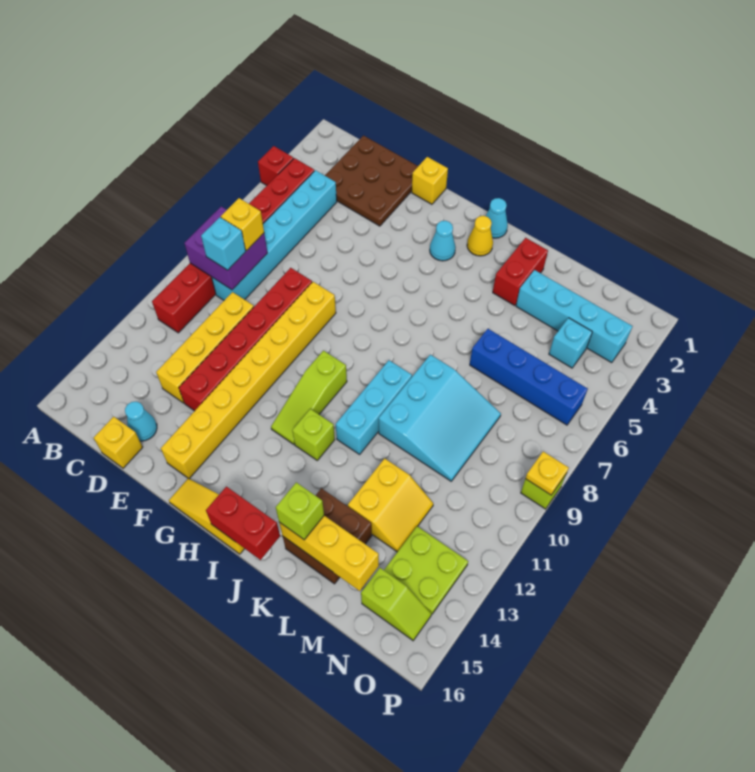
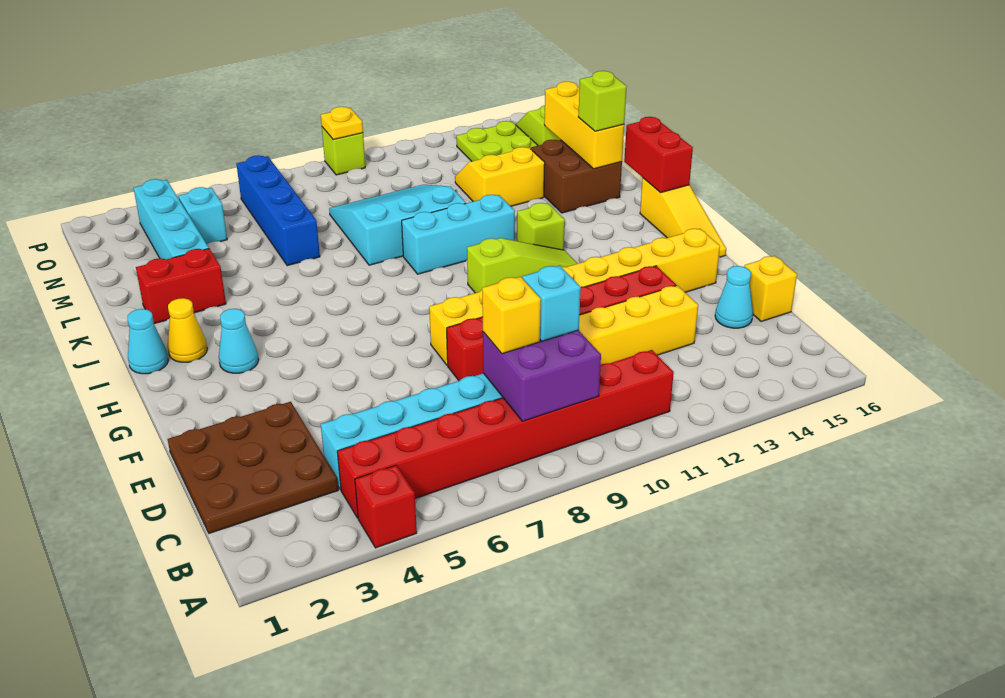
yellow 1x1 brick [412,157,448,204] -> none

